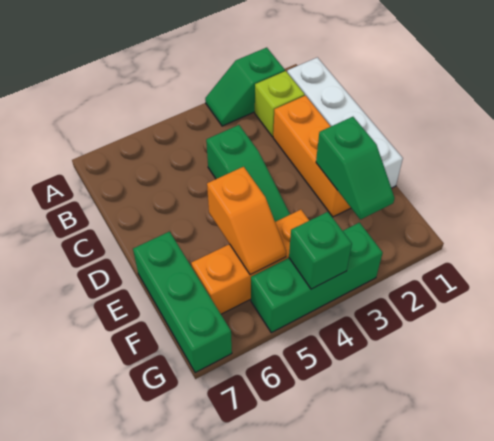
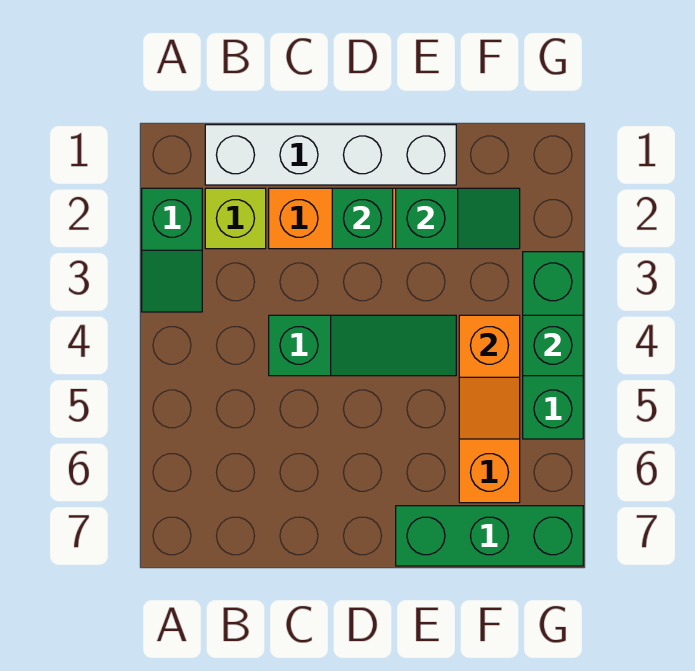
none -> green 1x1 brick [332,188,393,249]
orange 1x2 slope [207,167,286,275] -> orange 1x2 slope turned to [459,315,520,439]

